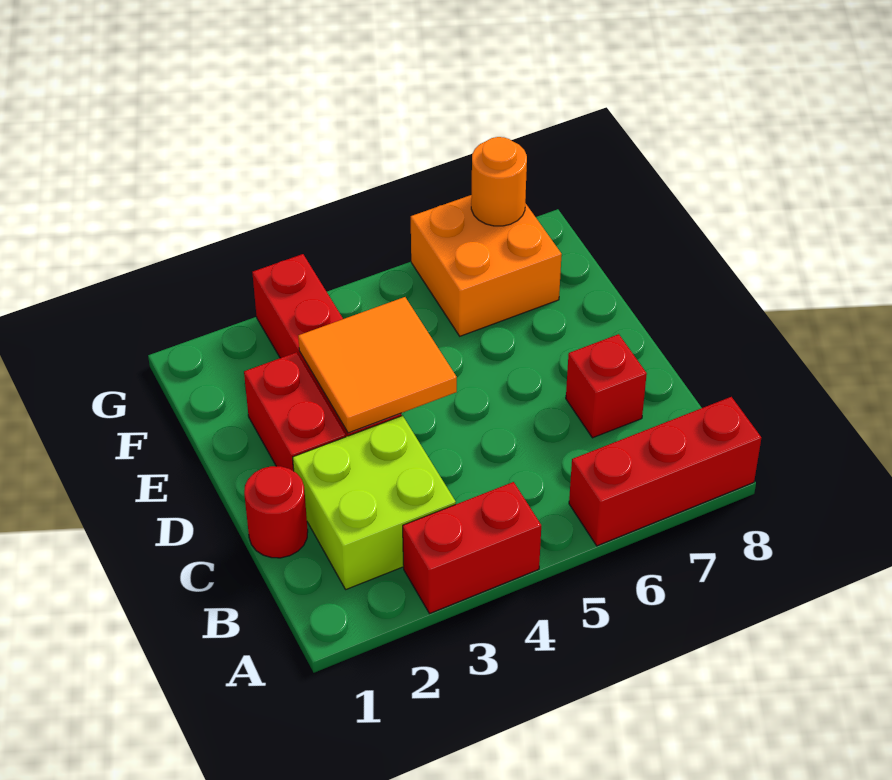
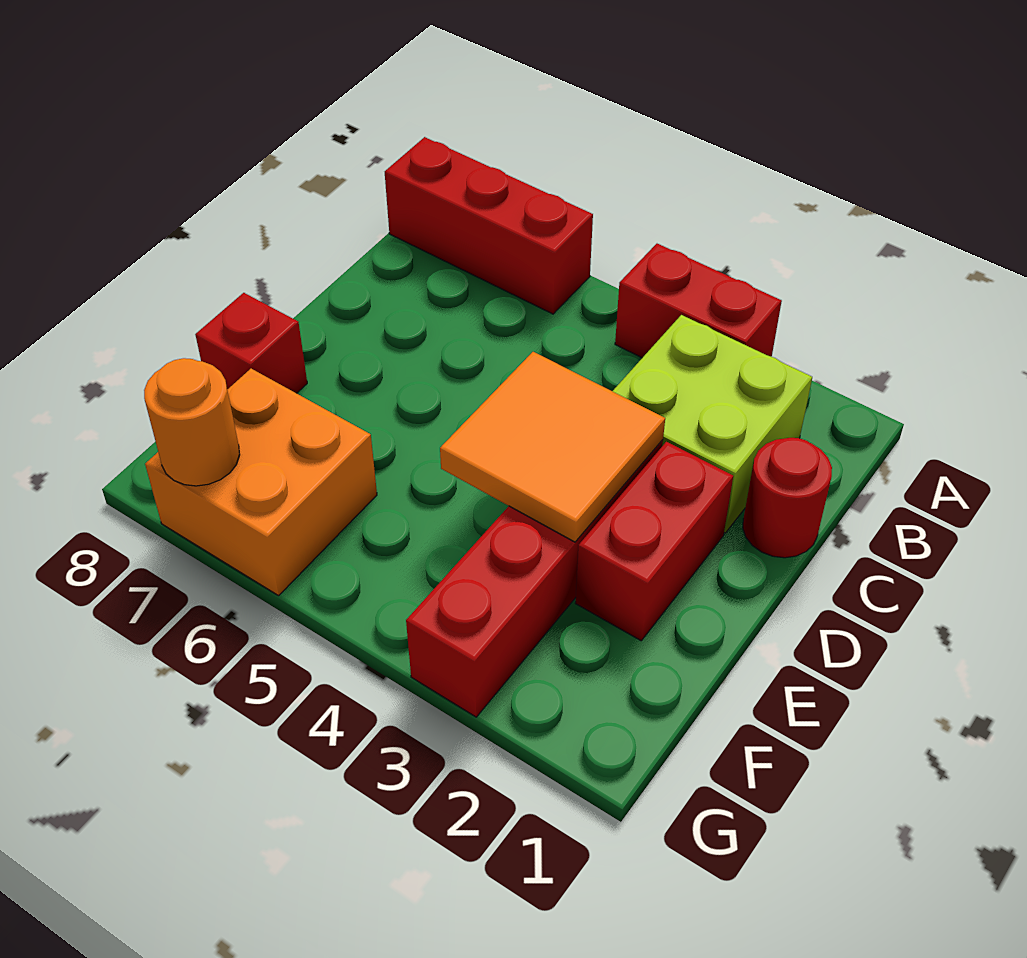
red 1x1 brick [566,334,647,438] -> red 1x1 brick moved to [195,293,307,393]

